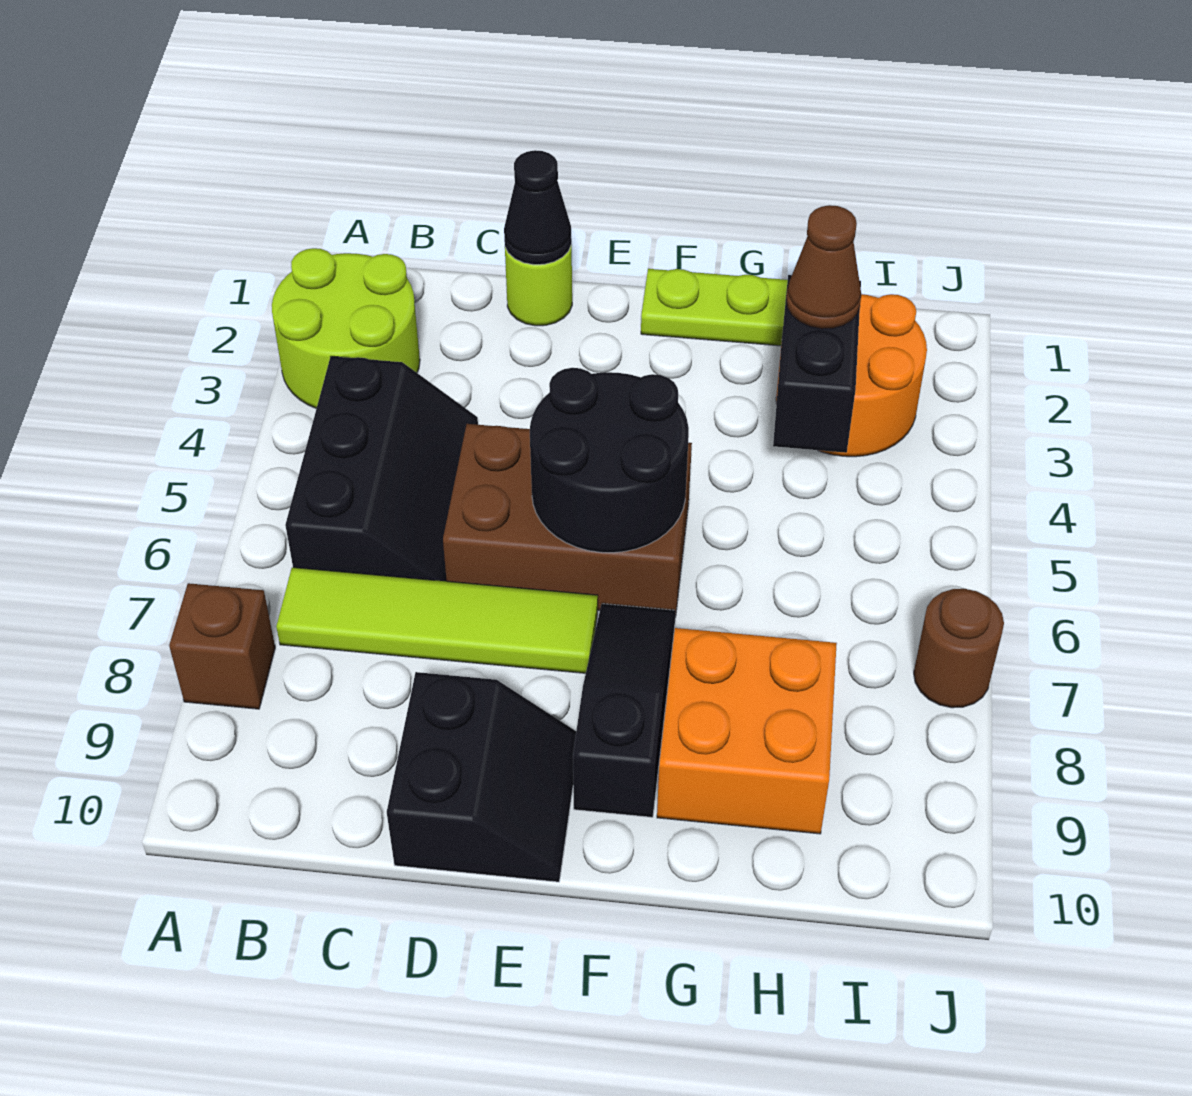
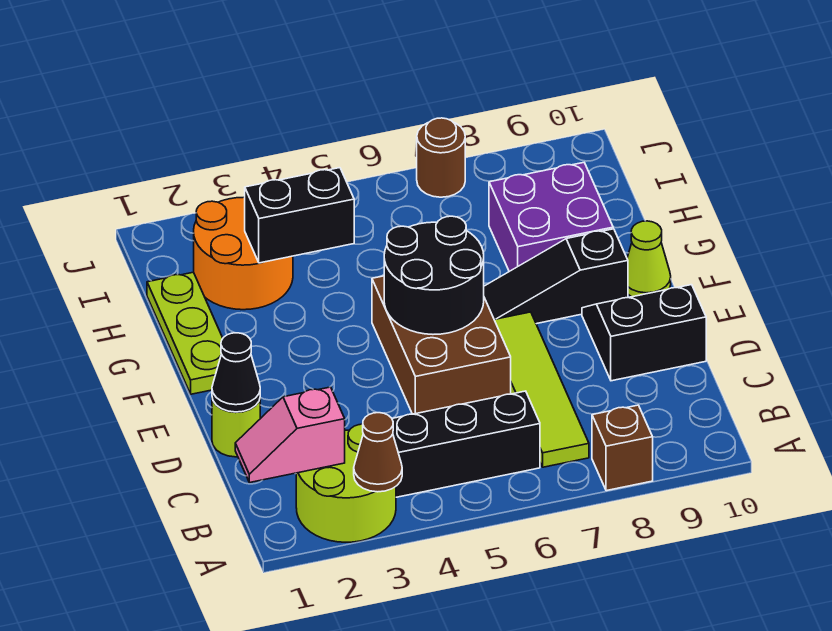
none -> pink 1x2 slope [235,387,345,483]
none -> lime 1x1 cone [627,221,671,297]
orange 2x2 brick [657,628,837,834] -> purple 2x2 brick [489,163,613,271]
brown 1x1 cone [786,205,861,329] -> brown 1x1 cone moved to [354,413,402,492]

